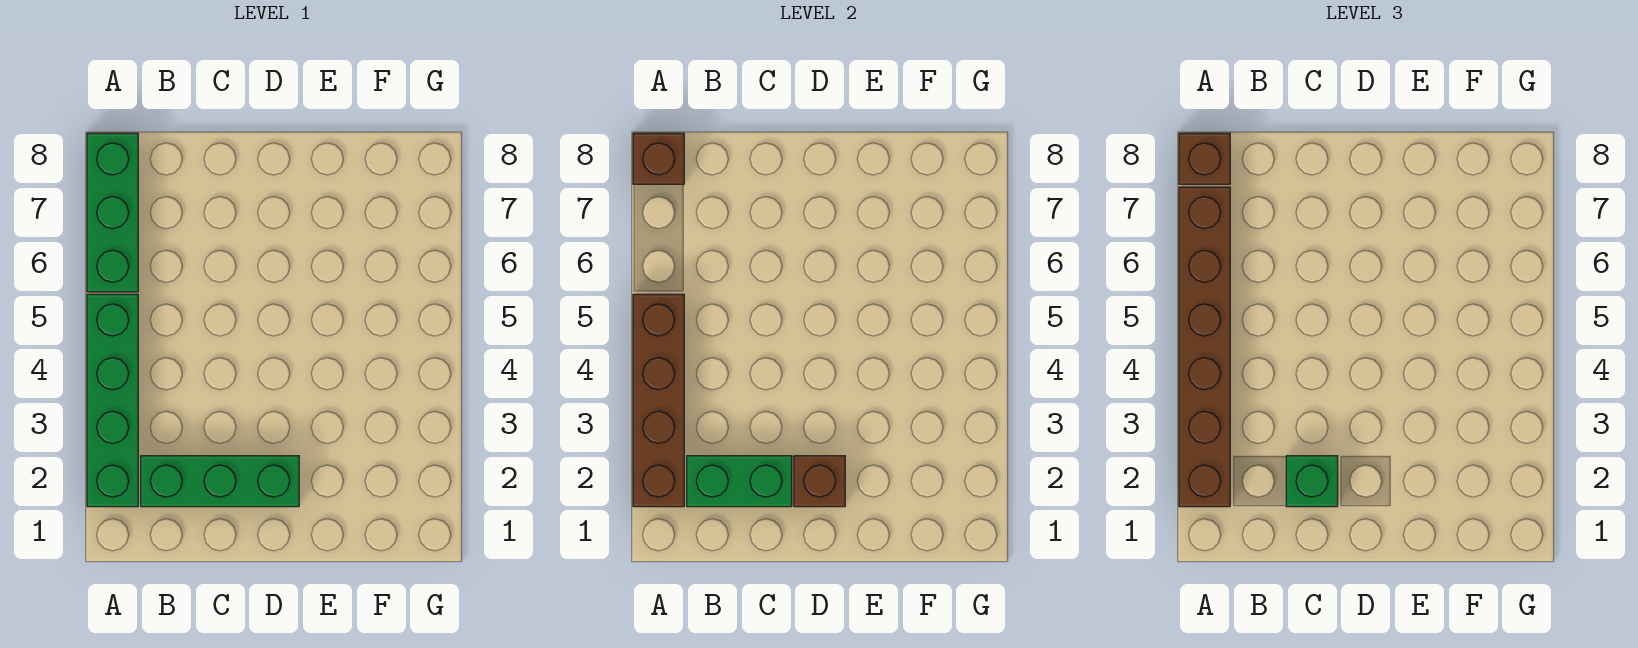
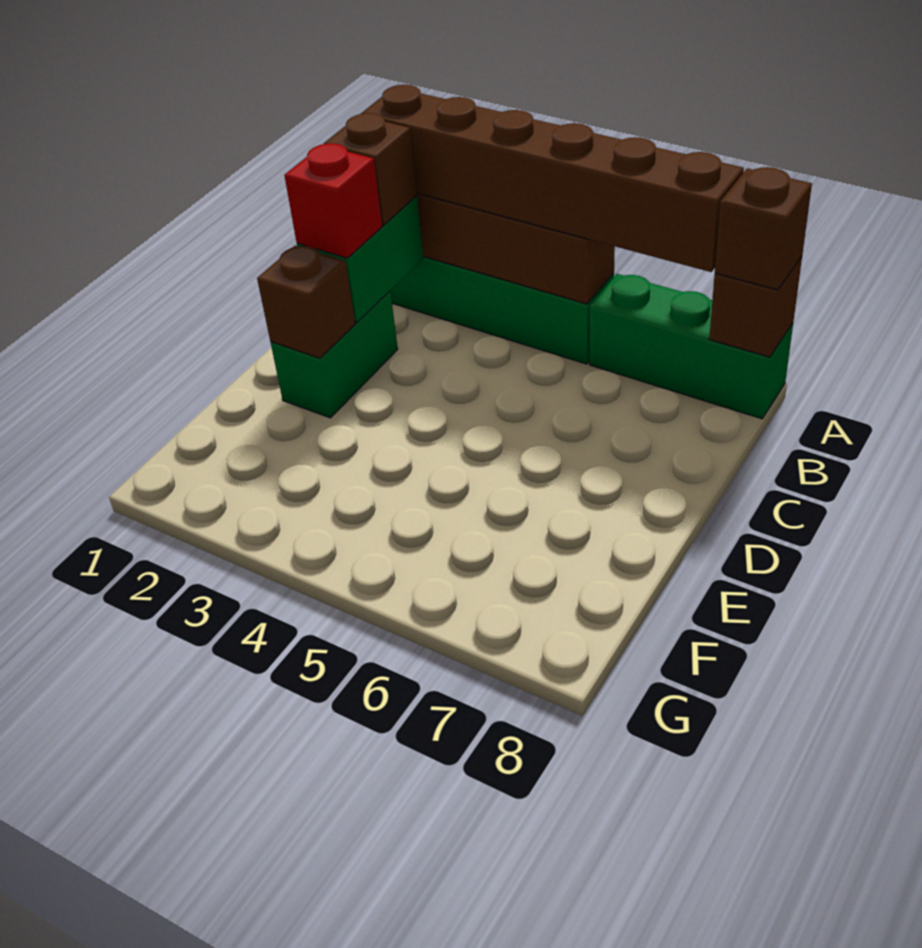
green 1x3 brick [141,456,299,507] -> green 1x2 brick [271,291,398,418]
none -> brown 1x1 brick [324,113,417,225]
green 1x1 brick [1286,456,1338,507] -> red 1x1 brick [284,143,382,258]

